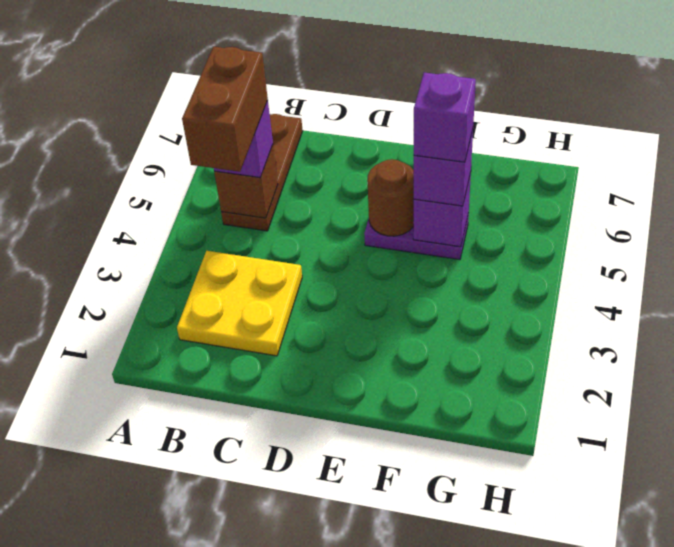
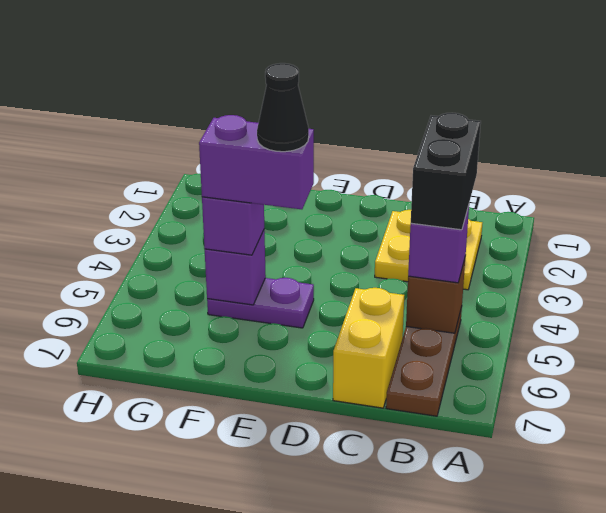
brown 1x2 brick [182,47,268,172] -> black 1x2 brick [411,113,481,230]
none -> yellow 1x2 brick [333,288,404,408]
brown 1x1 round brick [367,159,414,236] -> none
none -> black 1x1 cone [257,63,309,152]
purple 1x1 brick [414,73,476,162] -> purple 1x2 brick [199,115,314,209]

